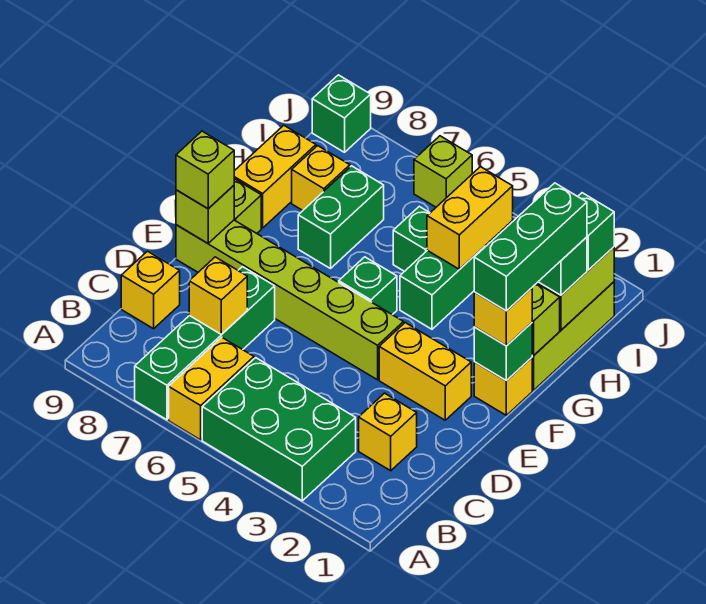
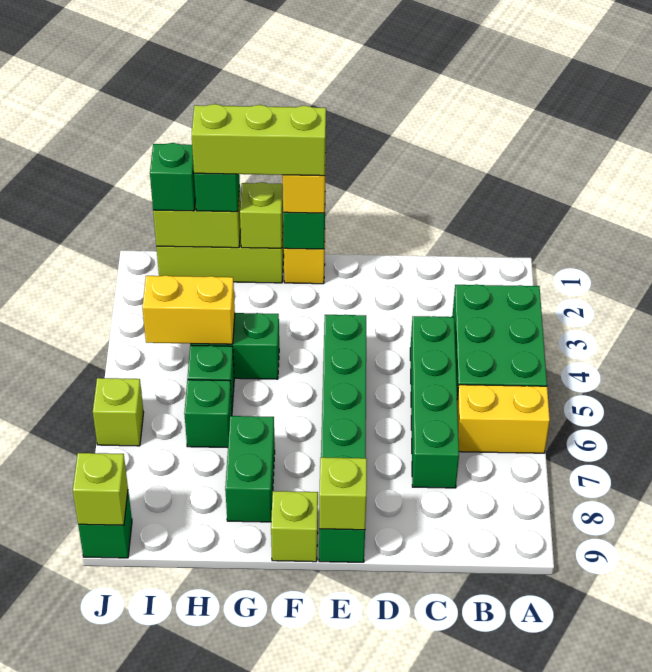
green 1x4 brick [135,267,275,420] -> green 1x4 brick turned to [410,316,459,488]
yellow 1x1 brick [359,393,417,471] -> none
yellow 1x1 brick [189,257,247,335] -> none
yellow 1x1 brick [121,251,180,329] -> none
yellow 1x2 brick [379,323,471,420] -> none
lime 1x6 brick [176,220,404,380] -> green 1x6 brick [319,315,366,562]
lime 1x1 brick [176,131,234,209] -> lime 1x1 brick moved to [73,453,128,525]
green 1x3 brick [474,183,587,311] -> lime 1x3 brick [192,104,326,176]
green 1x1 brick [339,257,397,315] -> green 1x1 brick moved to [184,380,232,448]
green 1x2 brick [298,166,384,269] -> green 1x2 brick turned to [225,416,275,522]
yellow 1x2 brick [234,125,316,228] -> none
yellow 1x1 brick [292,146,350,210] -> none

